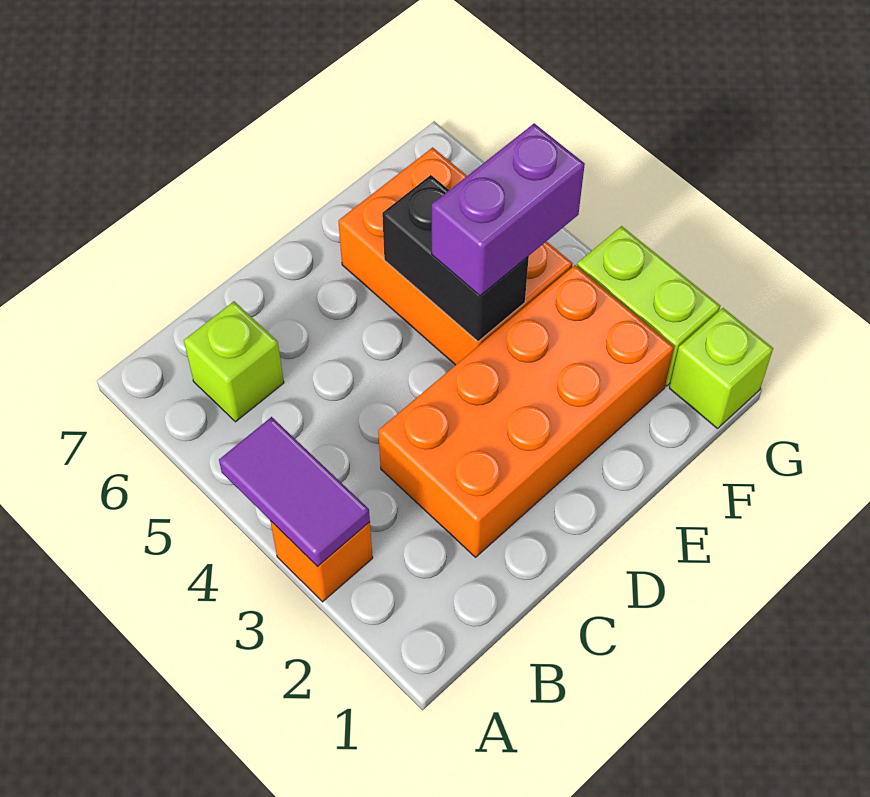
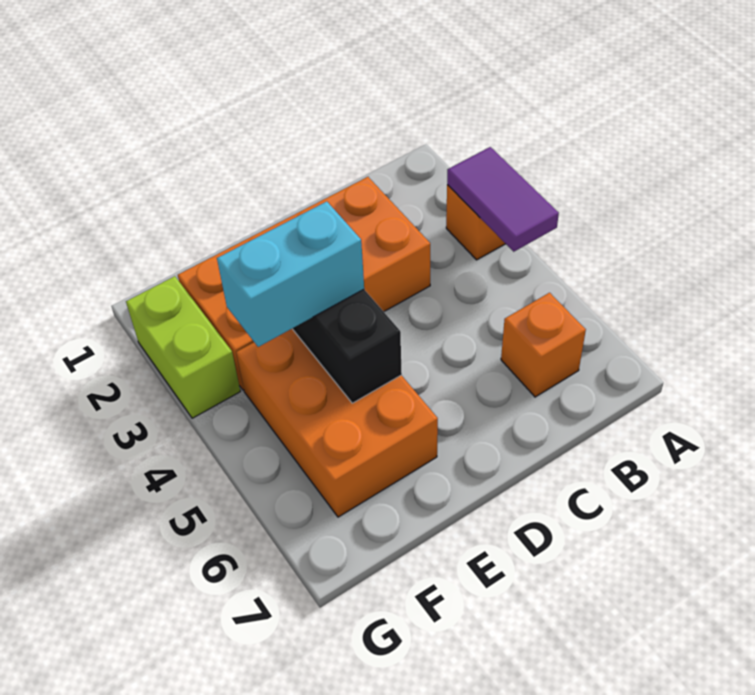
lime 1x1 brick [184,301,284,422] -> orange 1x1 brick [501,293,586,397]
purple 1x2 brick [432,123,585,296] -> cyan 1x2 brick [217,202,364,347]
lime 1x1 brick [669,308,773,429] -> none

